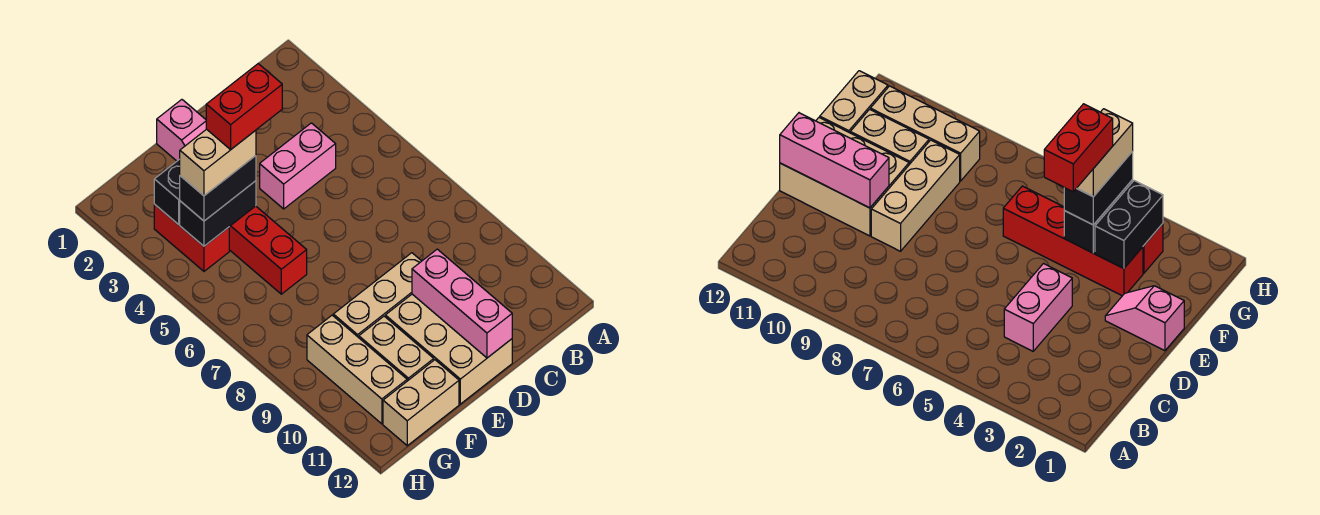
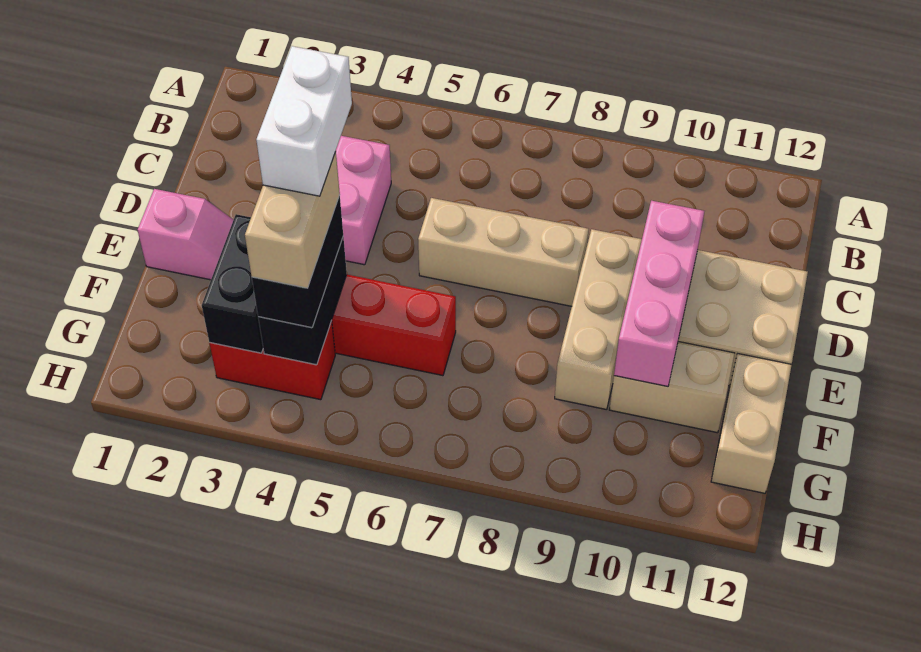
pink 1x3 brick [412,249,512,358] -> pink 1x3 brick turned to [614,201,705,386]
red 1x2 brick [206,64,282,149] -> white 1x2 brick [256,46,352,196]
tan 1x3 brick [307,315,407,424] -> tan 1x3 brick moved to [418,198,589,306]

